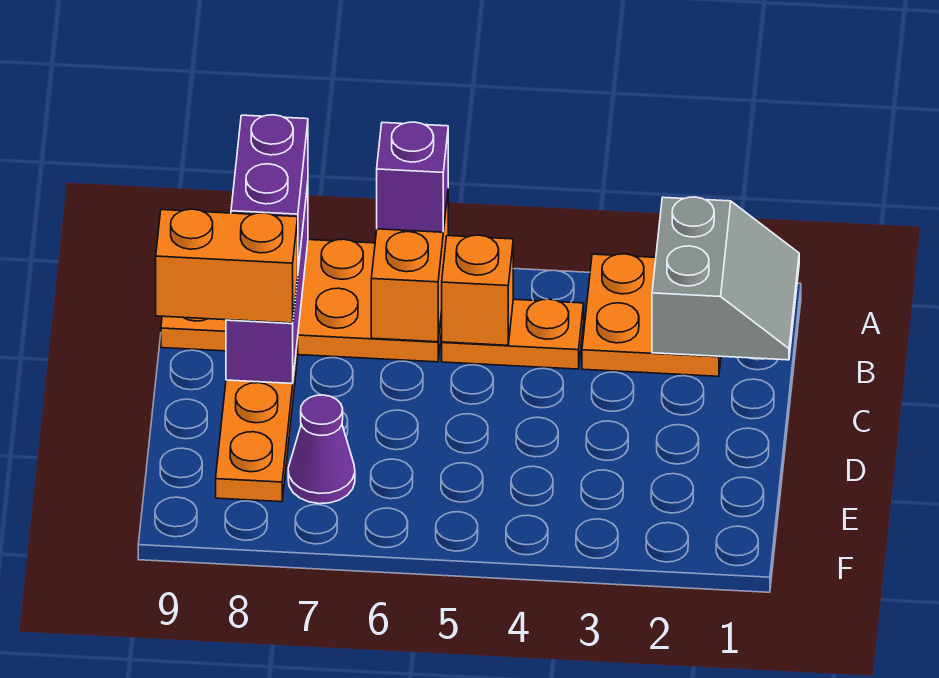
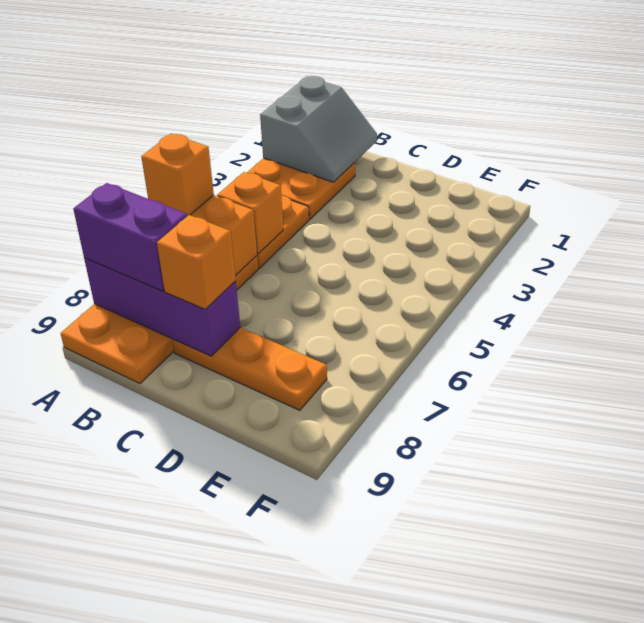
grey 2x2 slope [652,197,799,360] -> grey 2x2 slope turned to [260,76,377,182]
purple 1x1 brick [377,122,448,232] -> orange 1x1 brick [141,134,214,216]
orange 1x2 brick [156,209,298,323] -> orange 1x1 brick [157,215,236,310]
purple 1x1 cone [288,395,355,504] -> none

